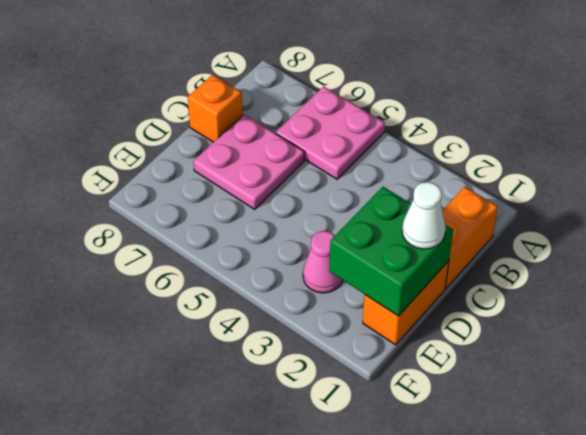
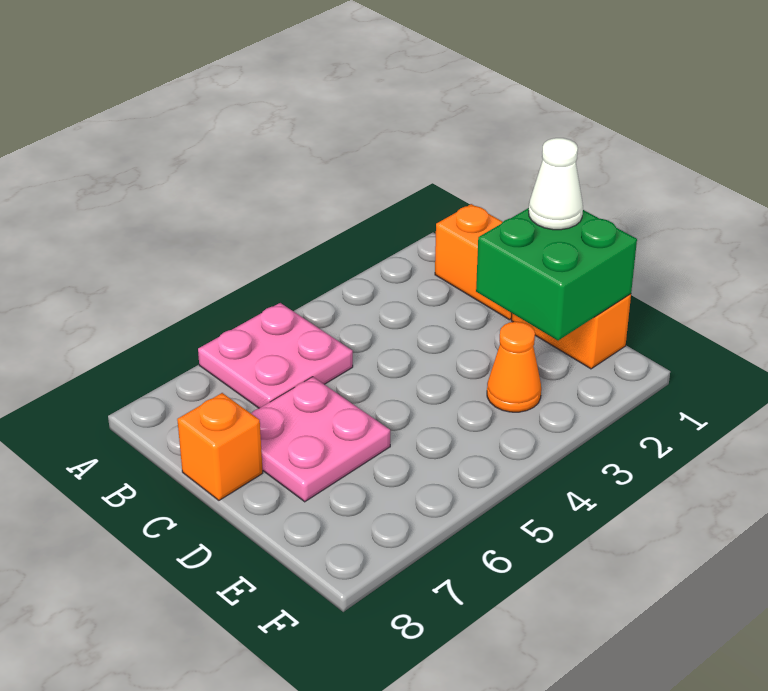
pink 1x1 cone [303,231,343,293] -> orange 1x1 cone [487,322,541,412]

